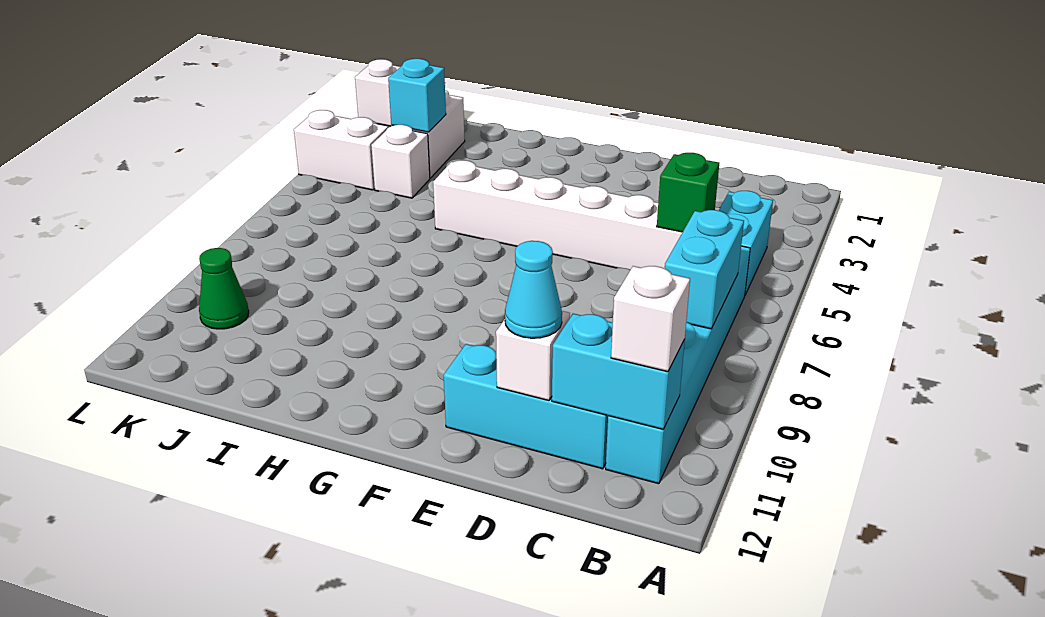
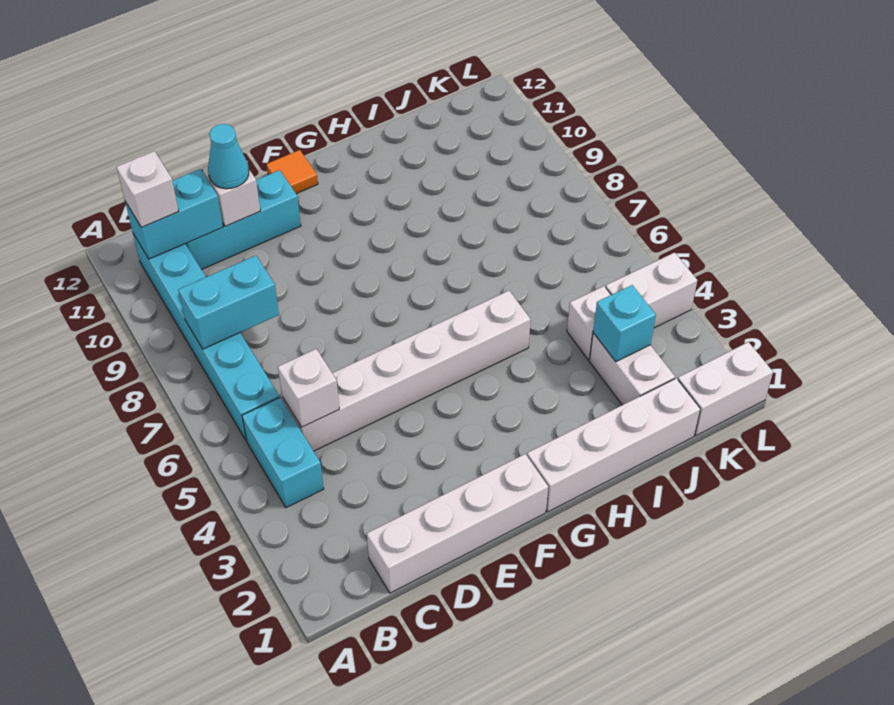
cyan 1x2 brick [665,210,744,329] -> cyan 1x2 brick turned to [179,256,279,349]
none -> white 1x4 brick [367,454,548,593]
green 1x1 brick [657,153,719,232] -> white 1x1 brick [278,349,339,427]
none -> orange 1x1 tile [267,150,318,194]
none -> white 1x4 brick [527,378,700,512]
green 1x1 cone [199,248,249,329] -> none

